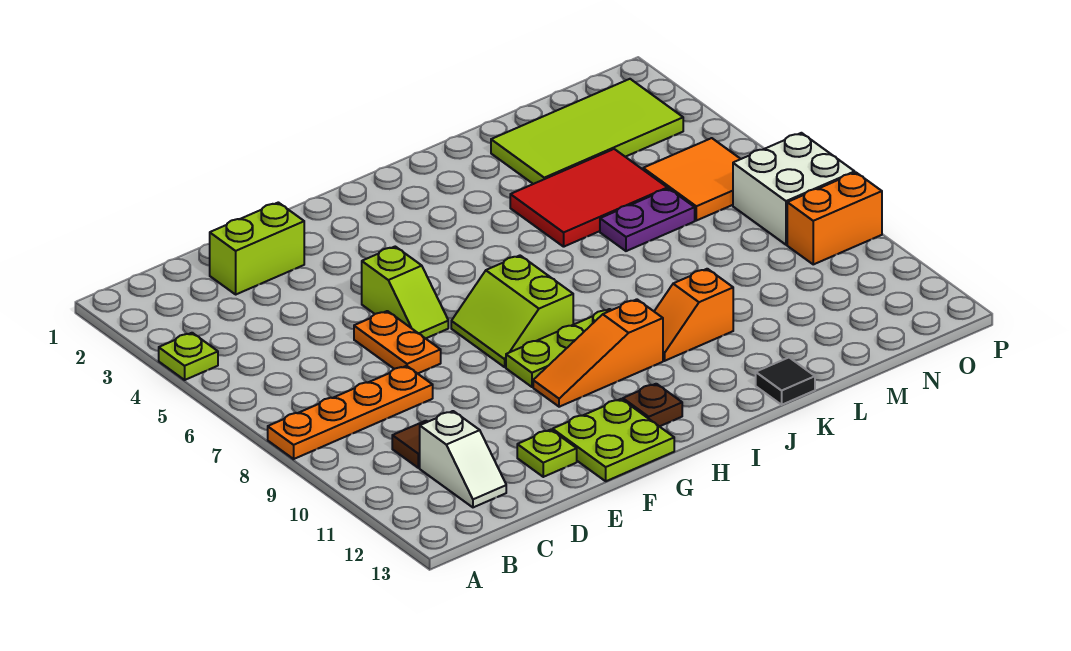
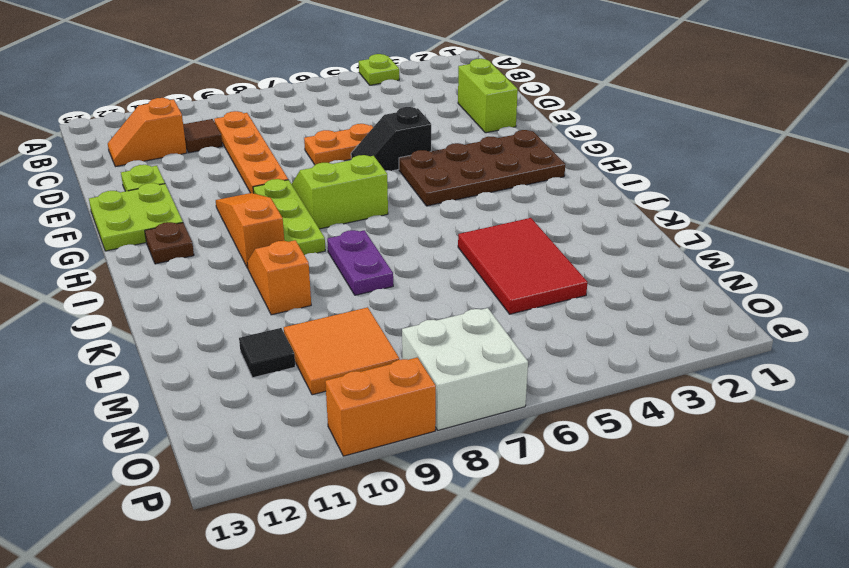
orange 1x4 plate [268,366,433,459] -> orange 1x4 plate moved to [214,111,288,193]
white 1x2 slope [420,411,506,507] -> orange 1x2 slope [108,98,187,167]
lime 1x2 slope [362,247,448,339] -> black 1x2 slope [351,107,431,171]
none -> brown 2x4 plate [399,130,565,206]
black 1x1 tile [756,358,815,405] -> black 1x1 tile moved to [239,328,295,378]
lime 2x4 tile [491,79,683,184] -> none
purple 1x2 plate [600,188,695,251] -> purple 1x2 plate moved to [327,230,393,295]
orange 2x2 tile [643,138,740,221] -> orange 2x2 tile moved to [284,307,399,395]
orange 1x2 brick [787,173,882,264] -> orange 1x2 brick turned to [325,357,436,456]

